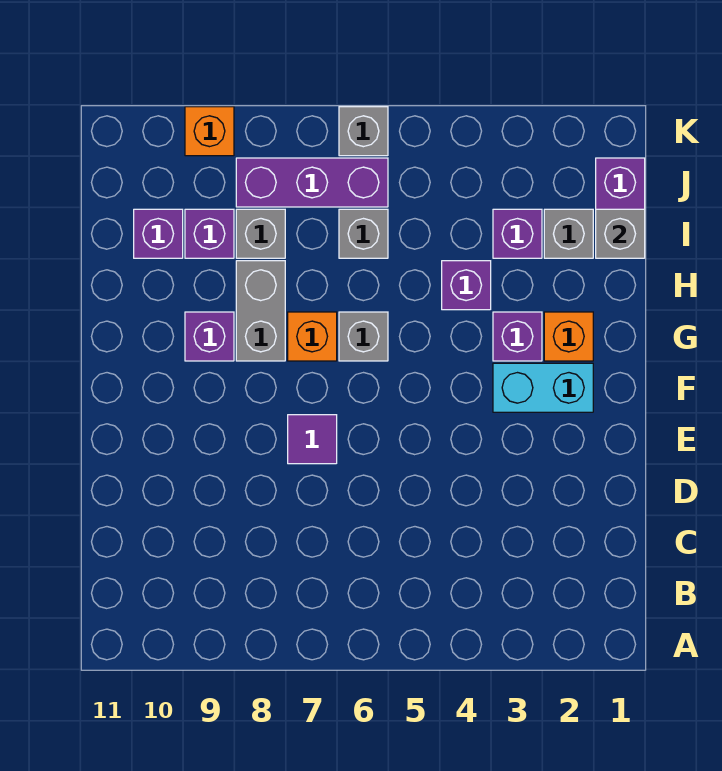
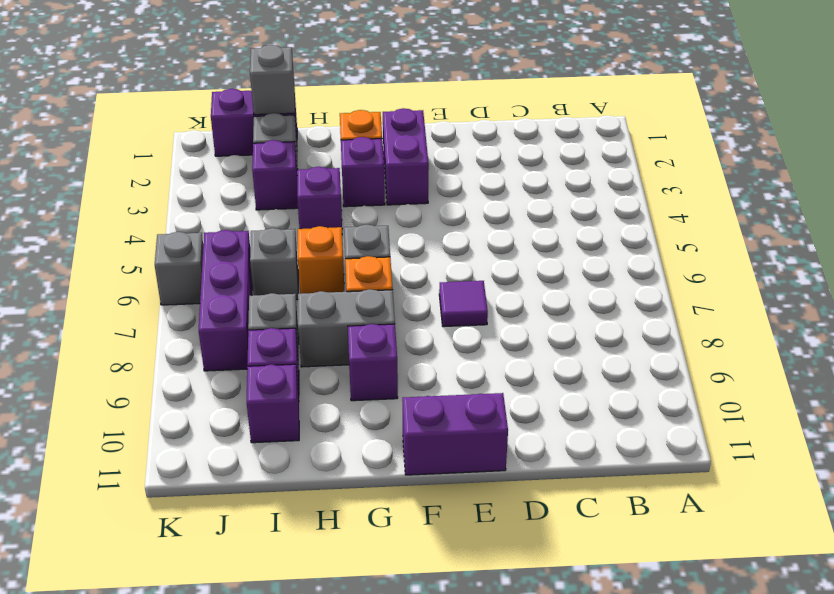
none -> purple 1x2 brick [402,393,508,475]
cyan 1x2 brick [493,363,593,412] -> purple 1x2 brick [383,108,429,205]
orange 1x1 brick [185,107,234,156] -> orange 1x1 brick moved to [298,226,344,294]

